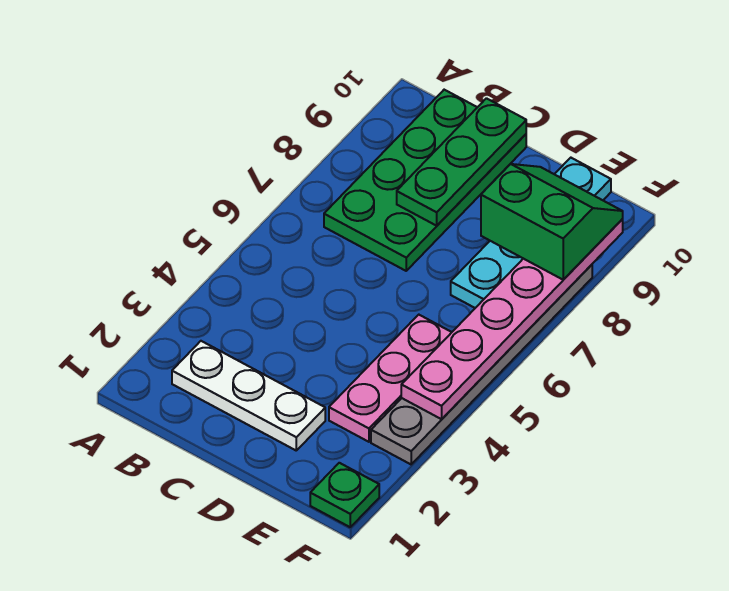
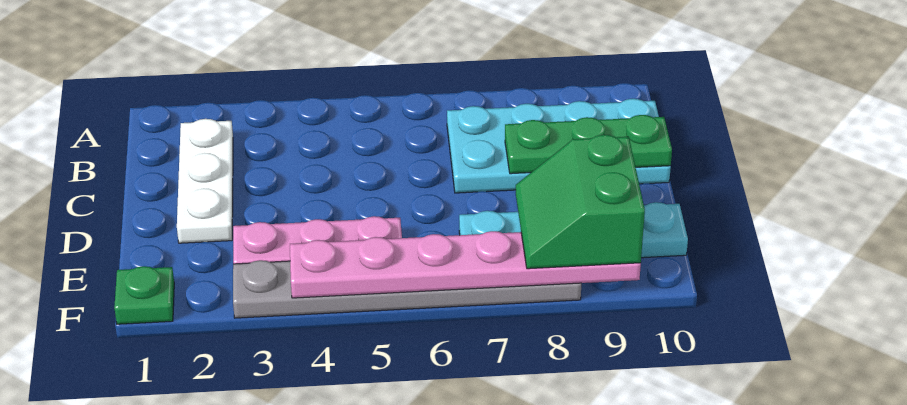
green 2x4 plate [324,90,526,271] -> cyan 2x4 plate [447,99,671,193]
green 2x2 slope [481,164,623,280] -> green 2x2 slope turned to [516,135,645,269]

